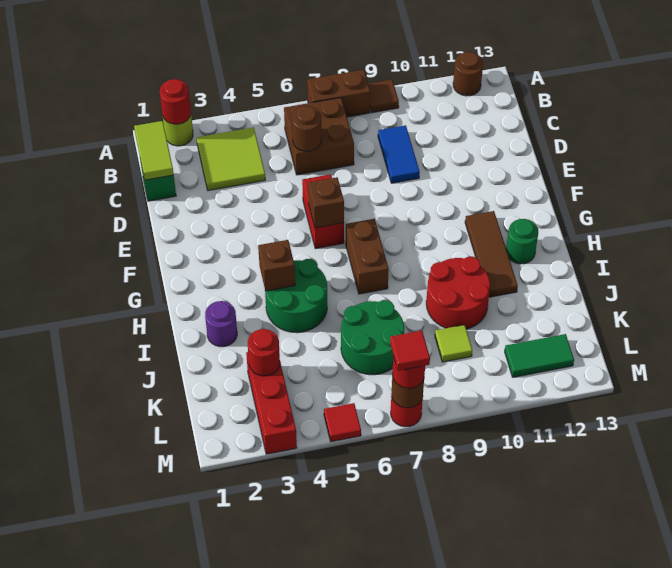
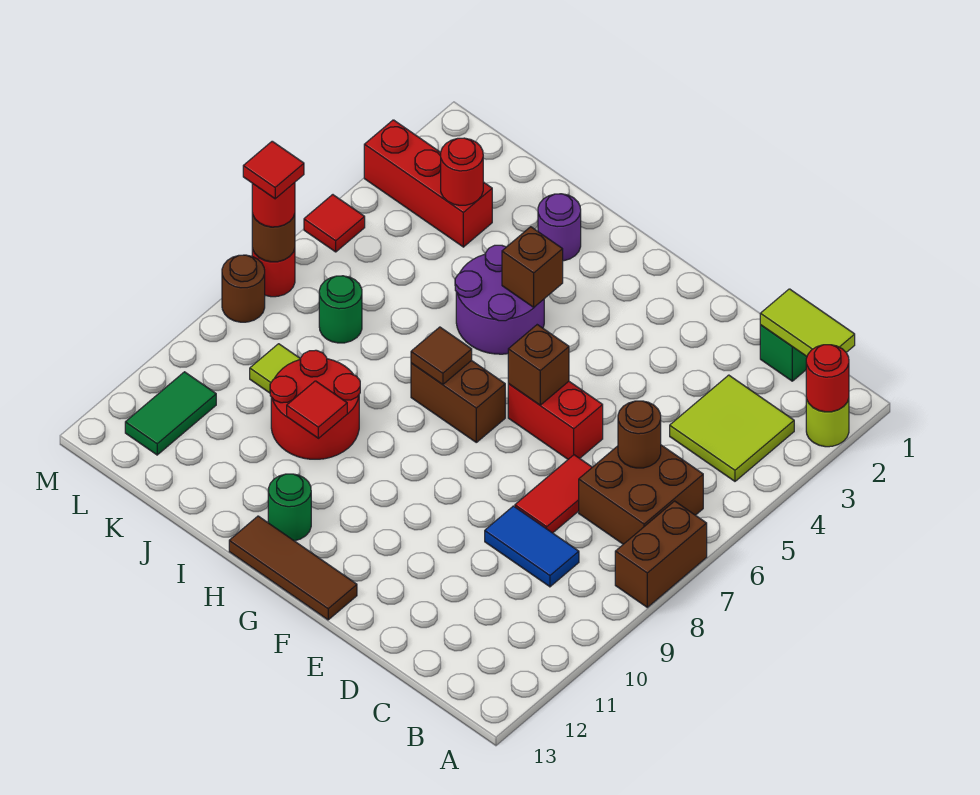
brown 1x1 tile [368,80,399,113] -> brown 1x1 tile moved to [411,327,472,385]
brown 1x1 round brick [453,52,483,96] -> brown 1x1 round brick moved to [222,255,265,322]
none -> red 1x2 tile [515,455,592,533]
brown 1x3 tile [465,211,518,297] -> brown 1x3 tile moved to [229,516,357,620]
green 2x2 round brick [265,259,327,333] -> purple 2x2 round brick [455,245,544,354]
none -> red 1x1 tile [287,381,347,438]
green 2x2 round brick [341,300,404,375] -> green 1x1 round brick [319,276,362,343]

